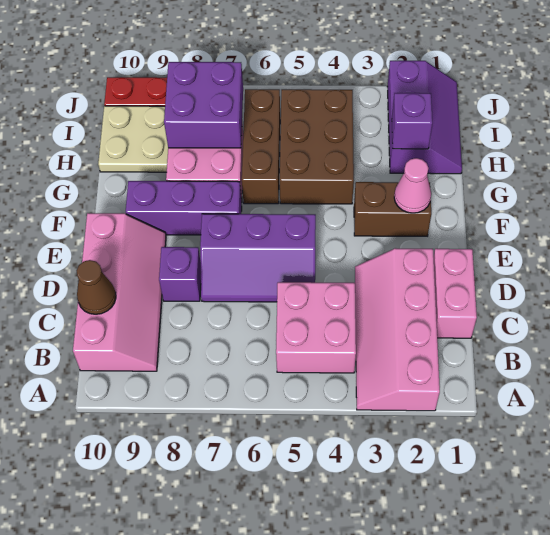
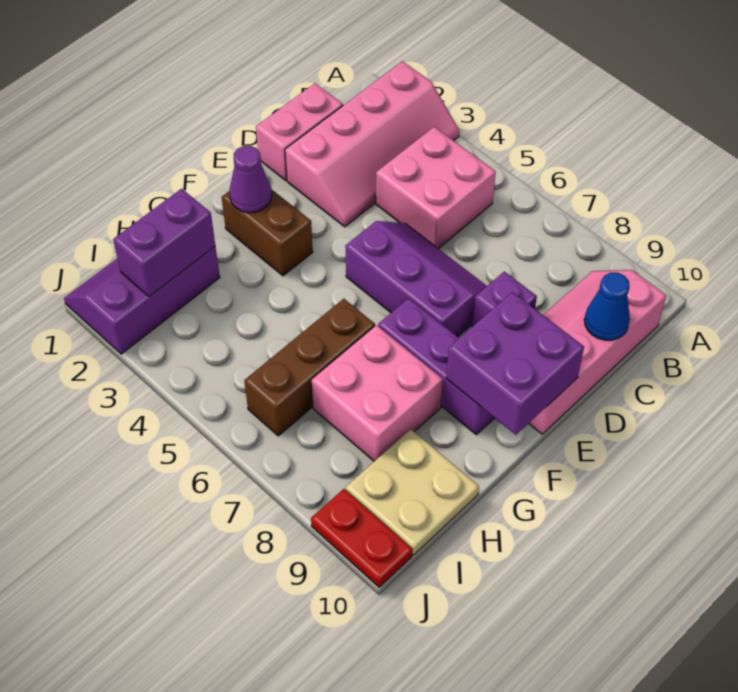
brown 1x1 cone [77,260,116,314] -> blue 1x1 cone [584,273,630,340]
pink 1x1 cone [394,158,431,213] -> purple 1x1 cone [230,146,272,212]
brown 2x3 brick [280,89,354,204] -> none
purple 1x1 brick [392,93,432,149] -> purple 1x2 brick [113,189,215,296]
purple 2x2 brick [164,62,243,148] -> purple 2x2 brick moved to [446,292,584,435]

